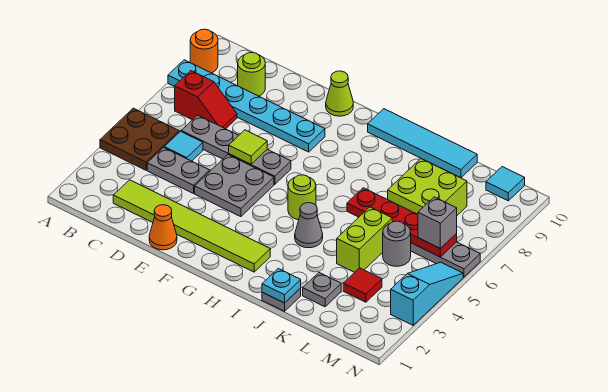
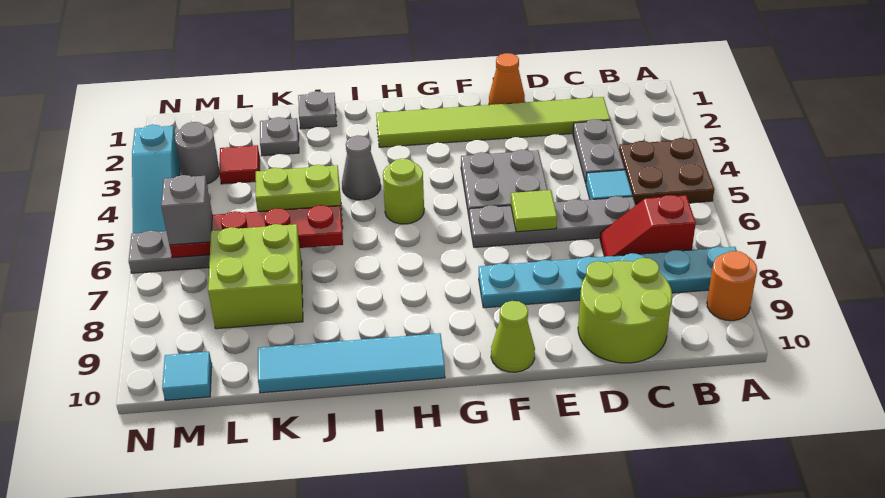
grey 1x2 plate [147,148,210,193] -> grey 1x2 plate turned to [573,119,625,183]
lime 1x1 round brick [238,52,265,96] -> lime 2x2 round brick [578,258,672,363]
cyan 1x1 plate [262,269,301,303] -> none
lime 1x2 brick [337,207,392,272] -> lime 1x2 brick turned to [255,165,343,229]
grey 1x1 round brick [383,221,411,266] -> grey 1x1 round brick moved to [175,122,219,184]

